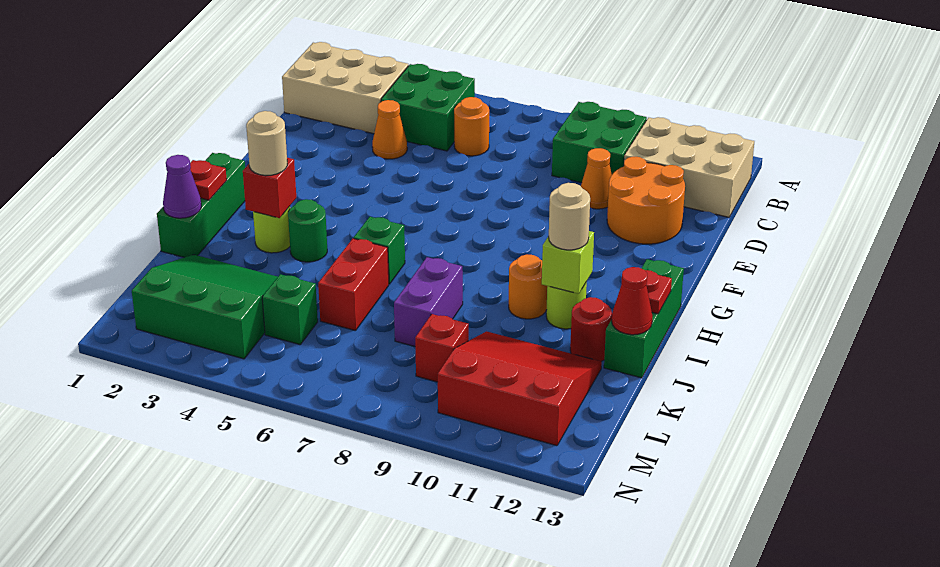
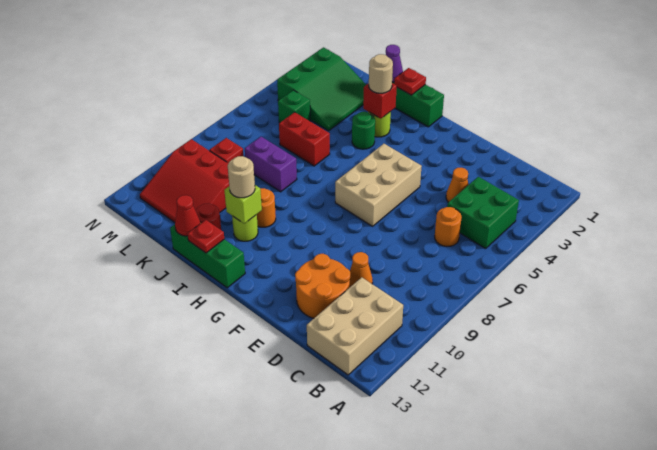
tan 2x3 brick [282,42,409,134] -> tan 2x3 brick moved to [335,144,422,226]
green 2x2 brick [552,102,647,183] -> none
green 1x1 brick [354,217,405,284] -> none
red 3x3 slope [438,331,602,446] -> red 3x3 slope turned to [140,139,229,222]

